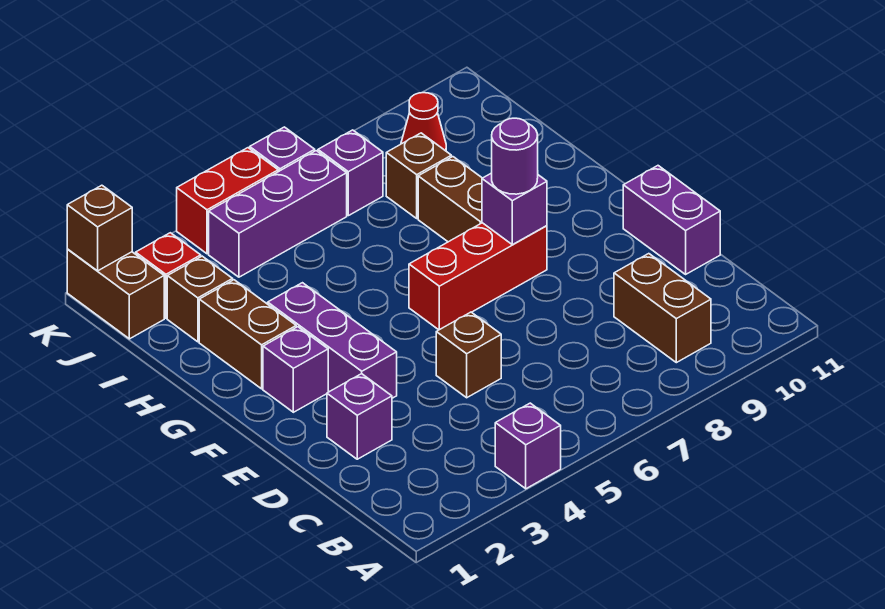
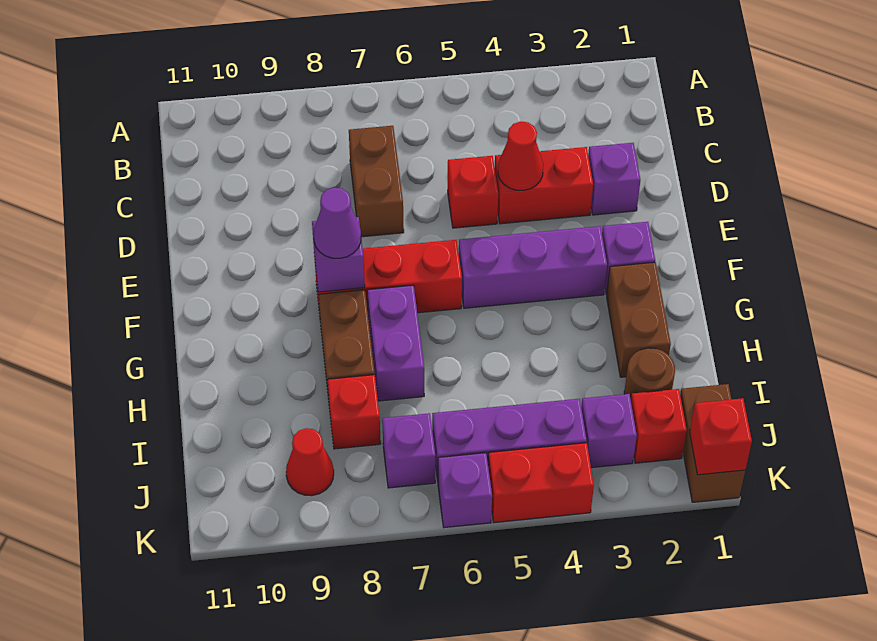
purple 1x1 brick [495,403,561,489] -> purple 1x1 brick moved to [581,394,637,468]
brown 1x2 brick [614,254,711,363] -> brown 1x2 brick moved to [349,126,404,237]
none -> red 1x2 brick [495,147,593,224]
none -> red 1x1 cone [498,121,543,190]
brown 1x1 brick [436,312,501,398] -> red 1x1 brick [448,156,498,228]
purple 1x2 brick [623,166,720,274] -> purple 1x2 brick moved to [367,285,424,401]
purple 1x3 brick [268,283,397,398] -> purple 1x3 brick turned to [459,226,607,308]
purple 1x1 round brick [492,118,538,194] -> purple 1x1 cone [314,188,361,258]
brown 1x1 brick [167,256,233,342] -> brown 1x1 round brick [624,348,675,399]
brown 1x1 brick [386,133,451,218] -> red 1x1 brick [327,375,381,449]
brown 1x1 brick [67,185,132,271] -> red 1x1 brick [690,398,752,475]

